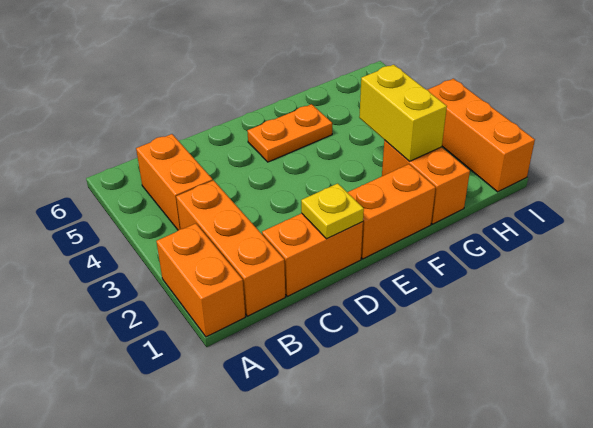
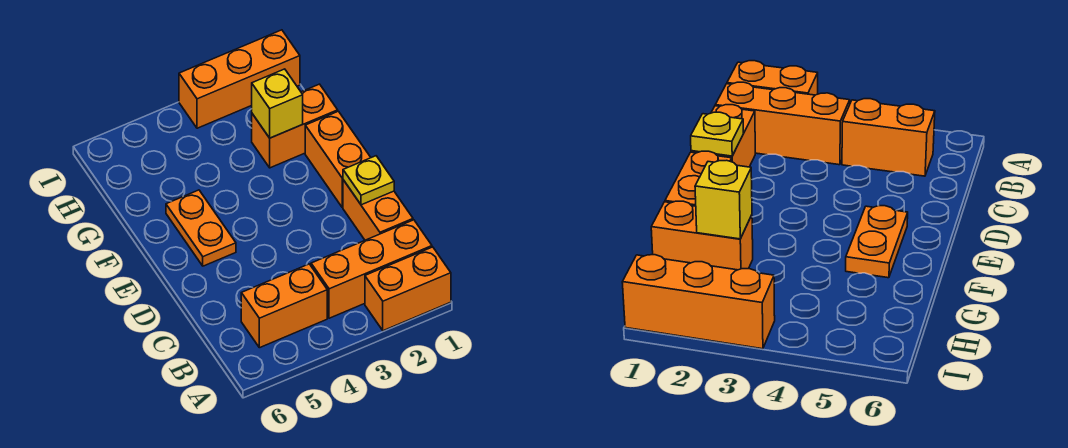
yellow 1x2 brick [359,65,447,161] -> yellow 1x1 brick [252,69,303,138]

